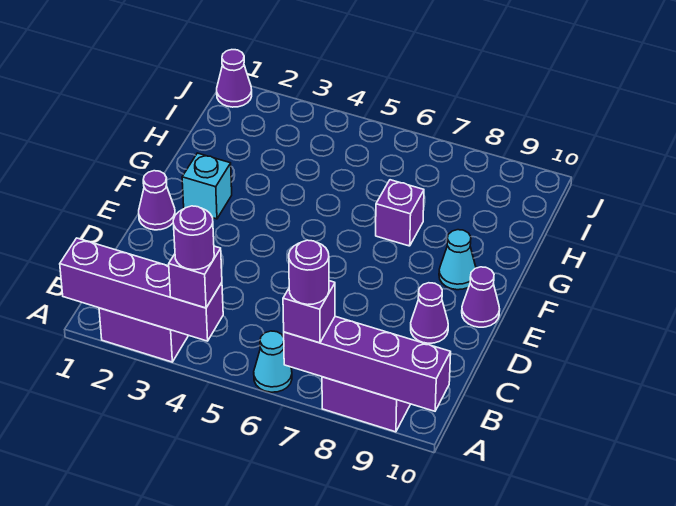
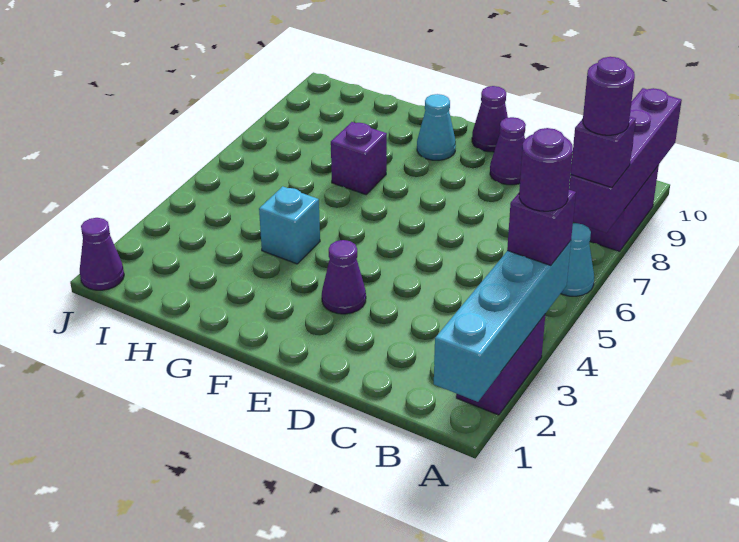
purple 1x4 brick [60,238,223,341] -> cyan 1x4 brick [434,241,571,402]
purple 1x1 cone [139,171,175,230] -> purple 1x1 cone moved to [322,240,366,314]
cyan 1x1 brick [182,153,232,219] -> cyan 1x1 brick moved to [259,186,320,264]

